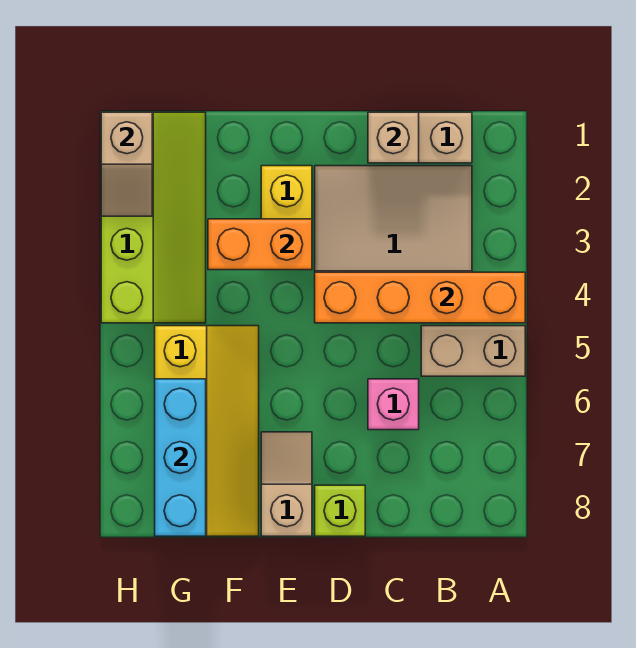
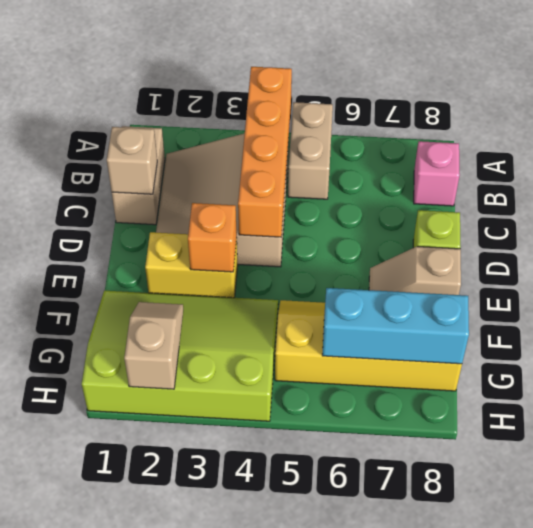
pink 1x1 brick [368,379,419,430] -> pink 1x1 brick moved to [414,141,460,206]
orange 1x2 brick [208,219,312,270] -> orange 1x1 brick [188,203,237,272]
lime 2x4 slope [101,112,206,323] -> lime 3x4 slope [82,291,278,421]
tan 1x2 slope [101,112,152,216] -> tan 1x2 slope turned to [124,302,183,389]

